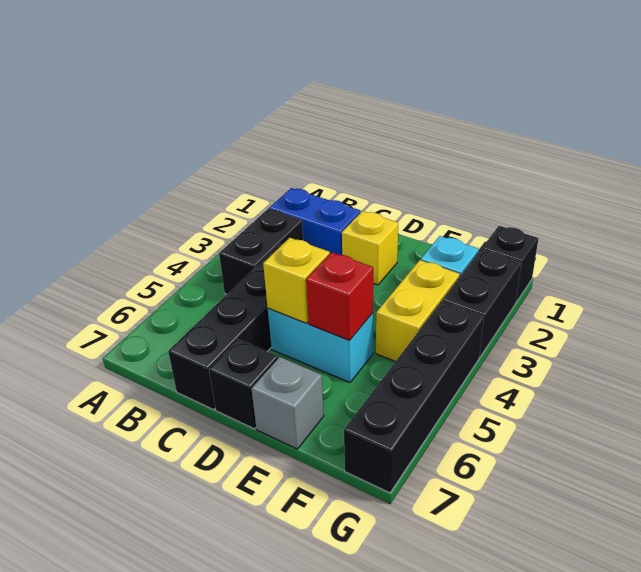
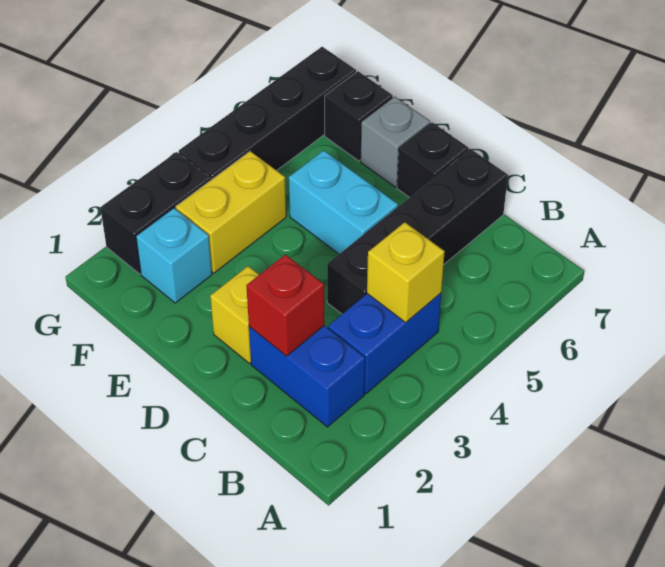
black 1x2 brick [219,209,303,294] -> blue 1x2 brick [328,293,441,394]
yellow 1x1 brick [263,238,330,323] -> yellow 1x1 brick moved to [367,222,445,322]
red 1x1 brick [306,252,373,340] -> red 1x1 brick moved to [246,254,324,356]
black 1x1 brick [482,226,538,302] -> black 1x1 brick moved to [325,71,393,161]

